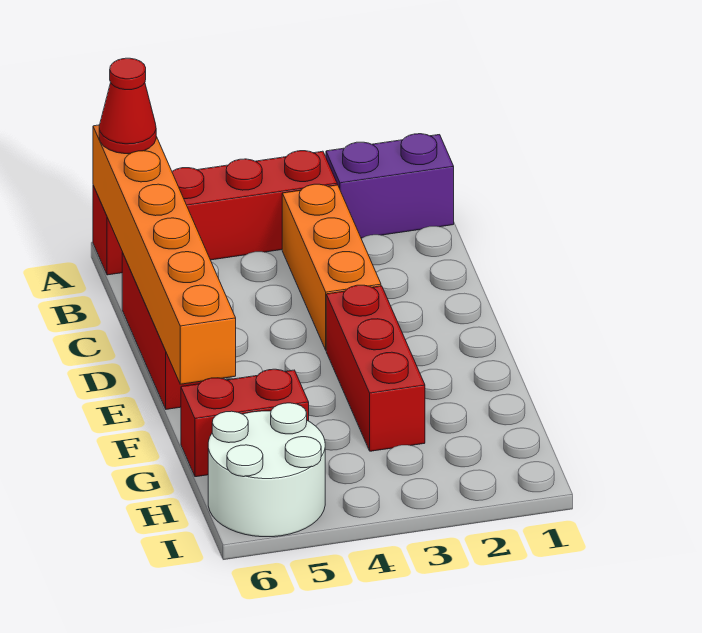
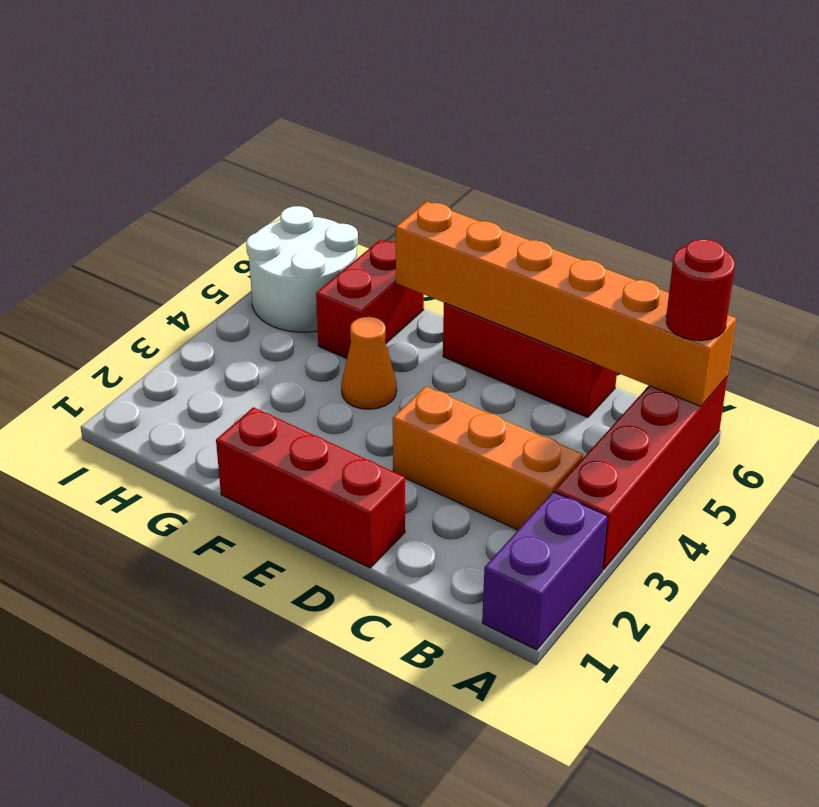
red 1x1 cone [99,58,156,154] -> red 1x1 round brick [666,239,735,341]
red 1x3 brick [326,285,425,451] -> red 1x3 brick moved to [216,407,405,568]
none -> orange 1x1 cone [341,317,397,409]

